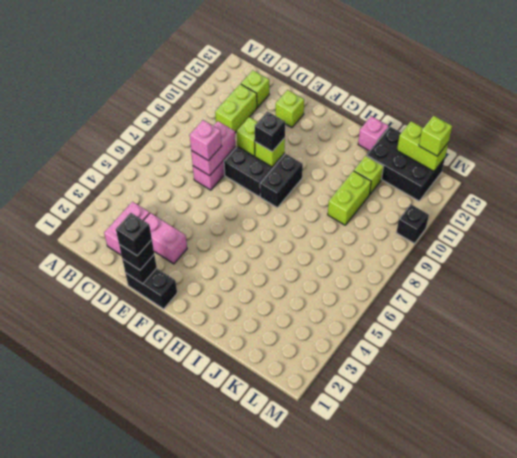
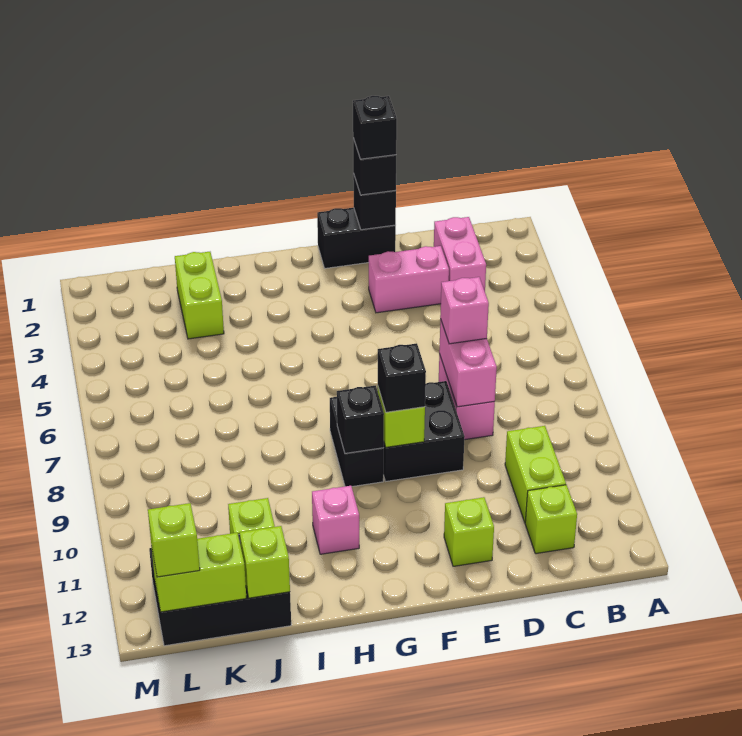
lime 1x1 brick [237,117,257,156] -> lime 1x1 brick moved to [240,526,290,598]
pink 1x1 brick [358,116,389,151] -> pink 1x1 brick moved to [312,486,359,554]
lime 1x2 brick [328,171,371,225] -> lime 1x2 brick moved to [175,252,224,339]
black 1x1 brick [396,204,429,243] -> black 1x1 brick moved to [337,386,384,453]

